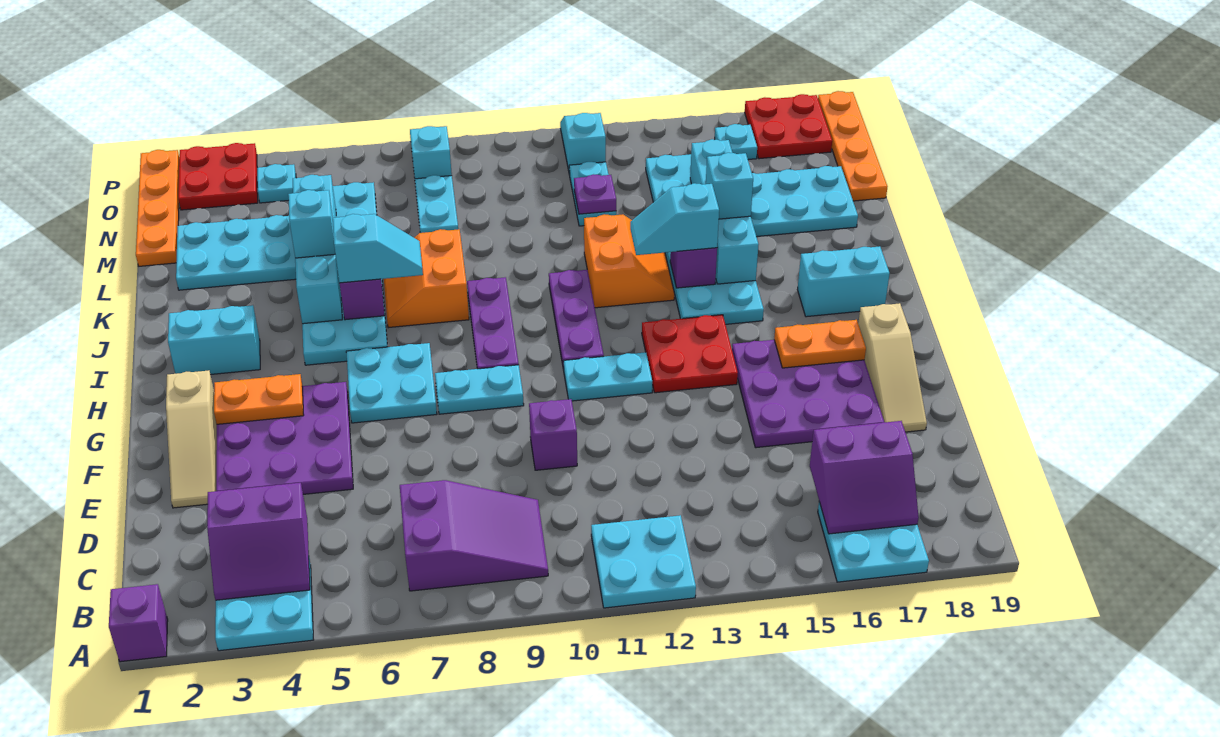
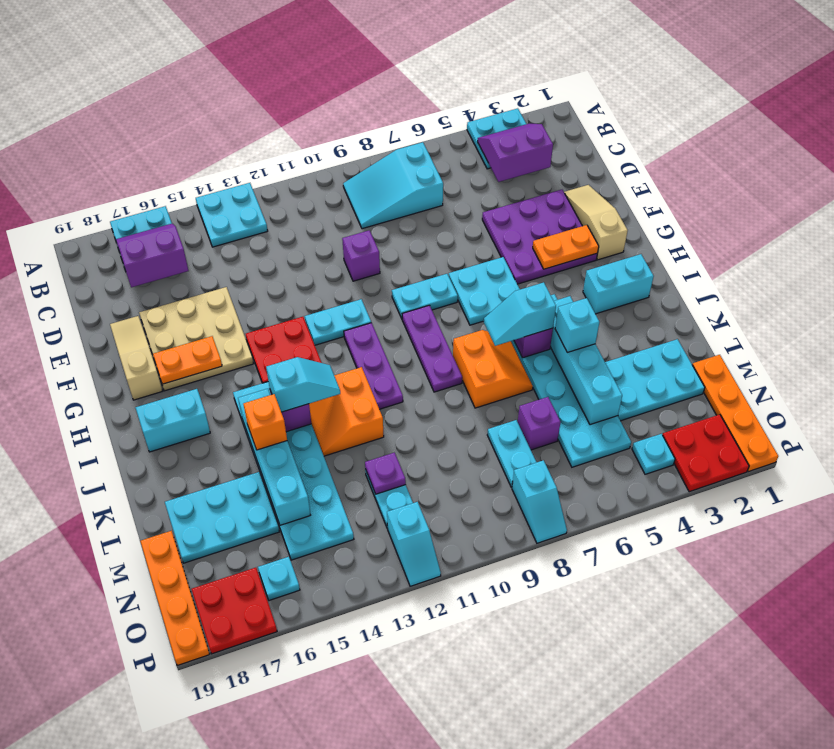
purple 1x1 brick [109,584,168,662] -> purple 1x1 brick moved to [518,397,561,450]
cyan 2x2 plate [591,515,696,608] -> cyan 2x2 plate moved to [196,183,268,247]
purple 2x3 slope [400,480,548,591] -> cyan 2x3 slope [343,142,443,229]
purple 3x3 plate [732,340,884,448] -> tan 3x3 plate [139,287,254,391]
cyan 1x1 brick [706,153,753,219] -> orange 1x1 brick [244,394,287,450]

